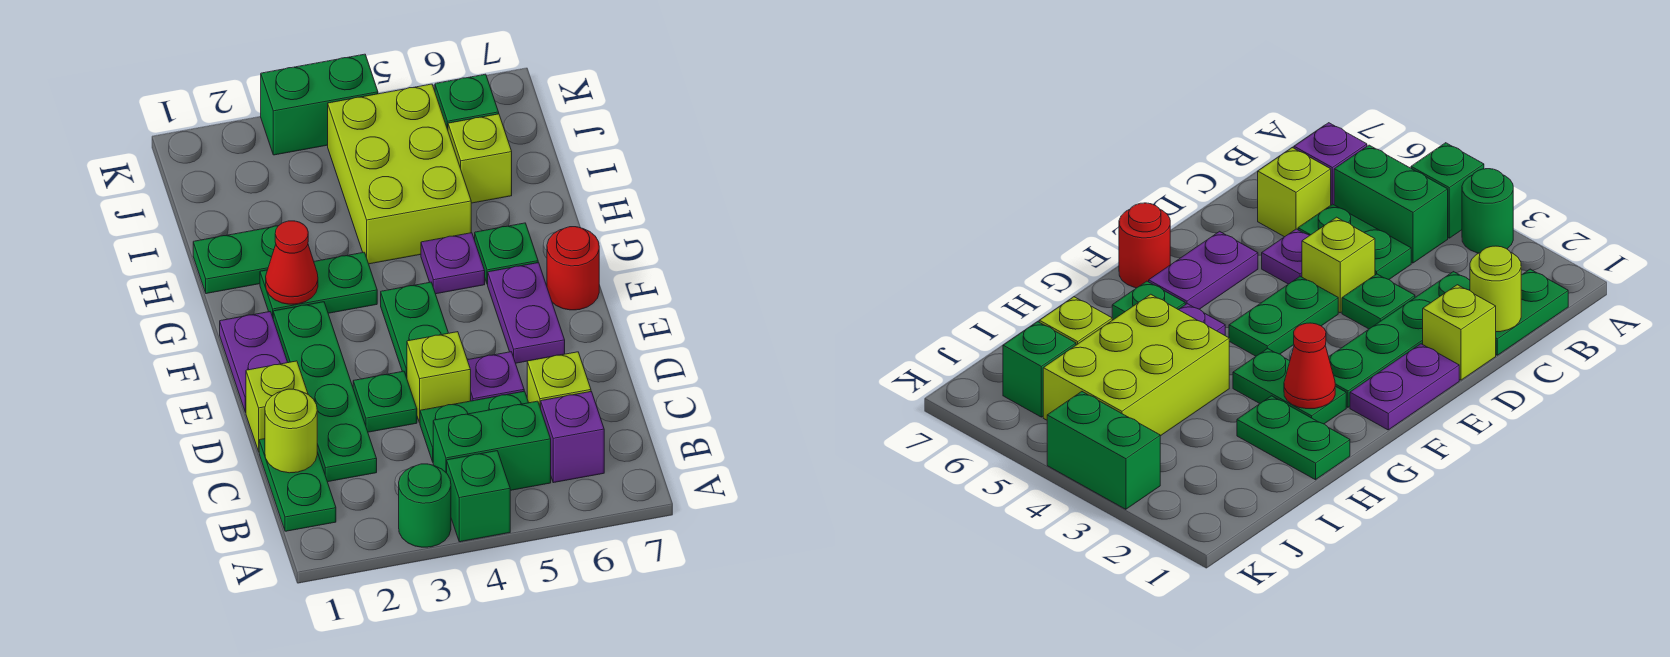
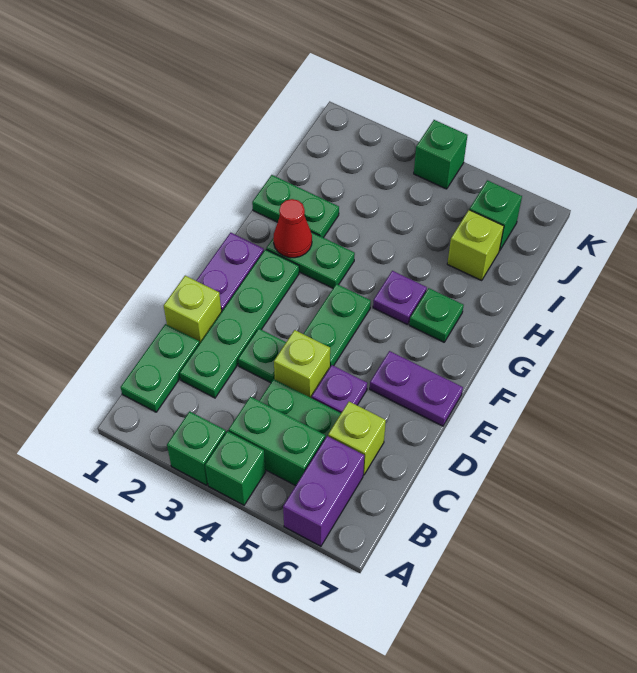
green 1x1 round brick [399,464,451,547] -> green 1x1 brick [167,411,226,485]
purple 1x1 brick [541,392,604,483] -> purple 1x2 brick [283,436,364,546]
lime 1x1 round brick [265,389,317,473] -> none
purple 1x2 plate [488,263,565,363] -> purple 1x2 plate turned to [370,351,463,426]
red 1x1 round brick [547,227,599,310] -> none
lime 2x3 brick [328,84,471,264] -> none
green 1x2 brick [261,54,378,155] -> green 1x1 brick [414,120,468,189]

